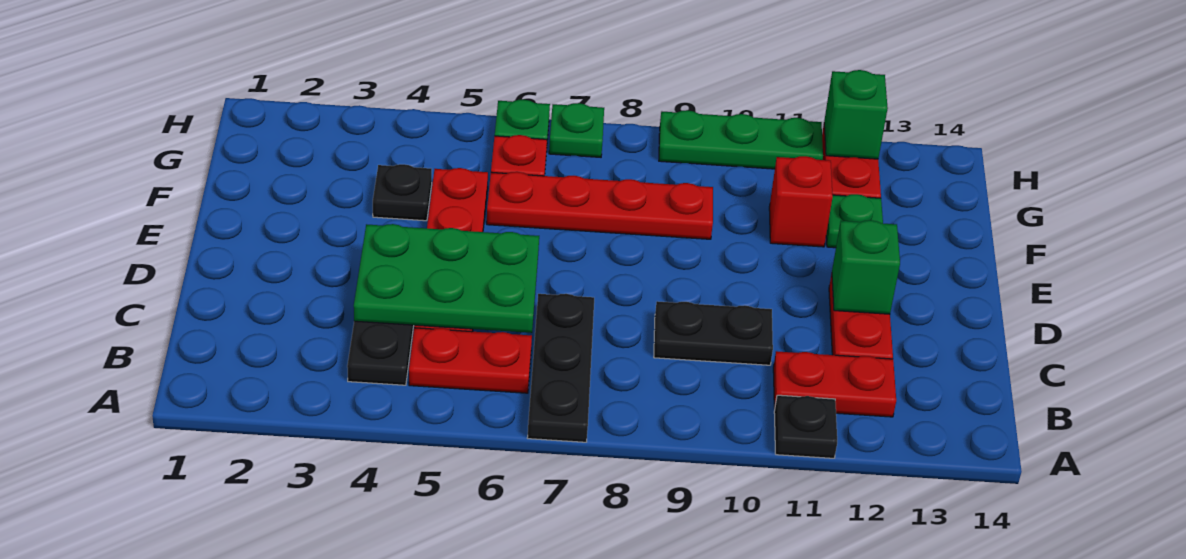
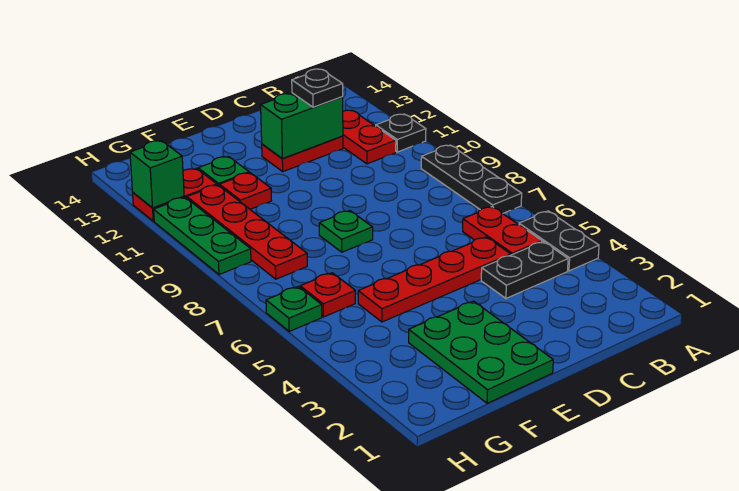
black 1x3 plate [527,294,594,442] -> black 1x3 plate turned to [421,145,522,213]
green 2x3 plate [354,224,539,333] -> green 2x3 plate moved to [409,301,553,403]
black 1x2 plate [654,301,773,365] -> black 1x2 plate moved to [519,211,599,271]
green 1x1 brick [832,220,900,314] -> green 1x2 brick [261,93,343,159]
black 1x1 plate [373,164,432,221] -> black 1x1 plate moved to [292,69,343,107]
red 1x4 plate [487,172,713,239] -> red 1x4 plate moved to [187,185,307,279]
red 1x1 brick [769,156,833,247] -> red 1x1 plate [220,173,272,209]
green 1x1 plate [549,103,604,157] -> green 1x1 plate moved to [319,211,373,252]

